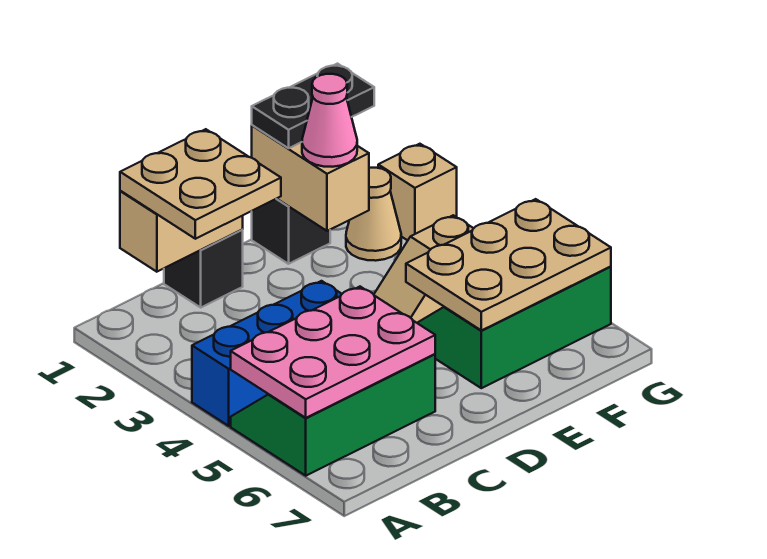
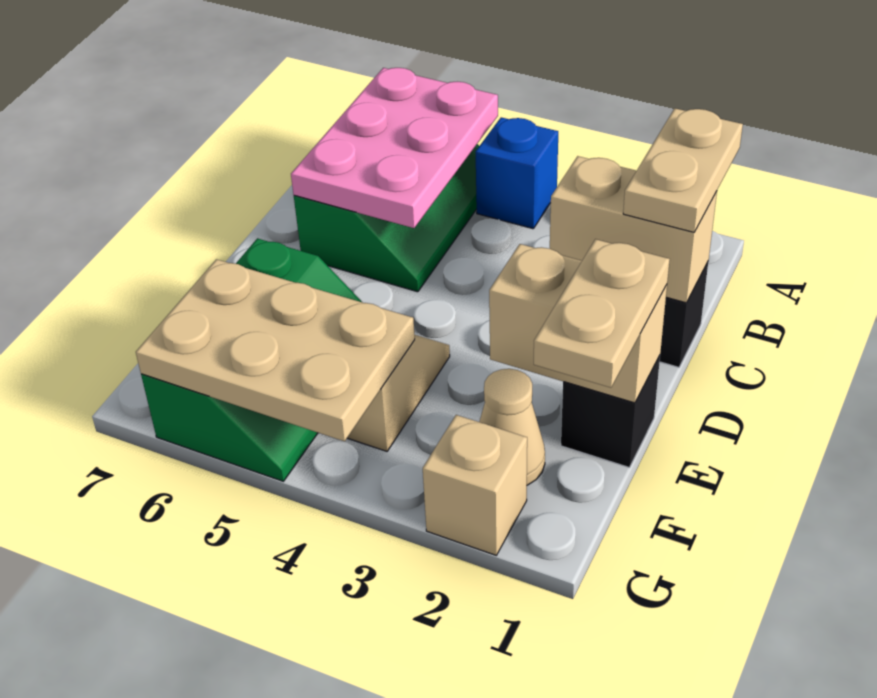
blue 1x3 brick [192,281,342,426] -> blue 1x1 brick [476,117,558,229]
tan 1x2 brick [120,191,243,272] -> tan 1x2 brick turned to [550,156,717,303]
tan 2x2 plate [120,129,281,239] -> tan 1x2 plate [623,108,743,232]
black 1x2 plate [252,64,374,148] -> tan 1x2 plate [534,239,670,388]
pink 1x1 cone [302,74,357,167] -> none
tan 2x3 plate [406,199,611,330] -> tan 2x3 plate turned to [136,259,415,441]

